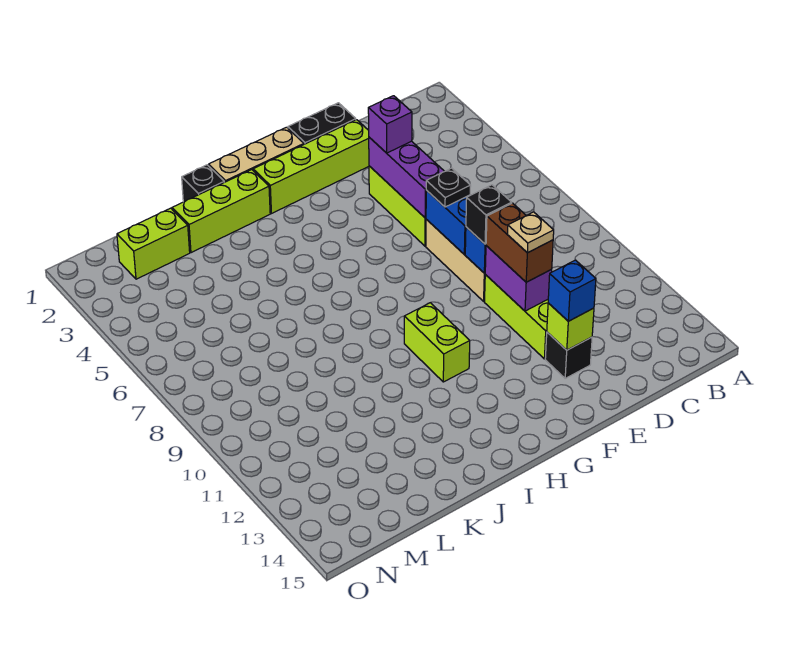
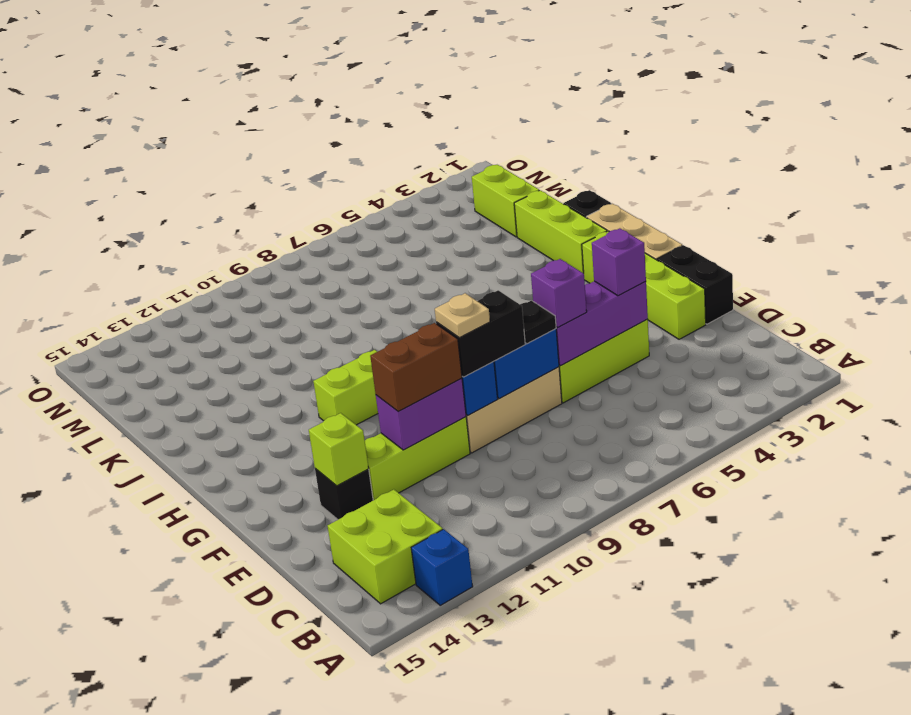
none -> lime 2x2 brick [328,489,443,604]
none -> purple 1x1 brick [531,259,587,328]
black 1x1 brick [466,185,512,244] -> black 1x2 brick [436,290,525,377]
tan 1x1 plate [508,212,554,253] -> tan 1x1 plate moved to [435,293,490,338]
blue 1x1 brick [548,260,596,321] -> blue 1x1 brick moved to [411,529,473,605]

